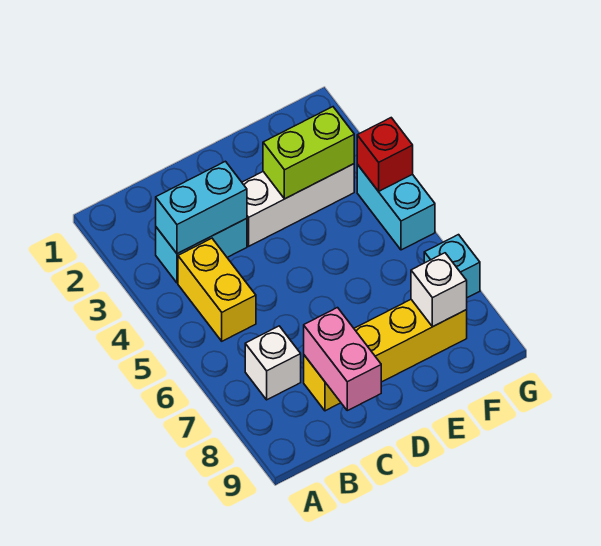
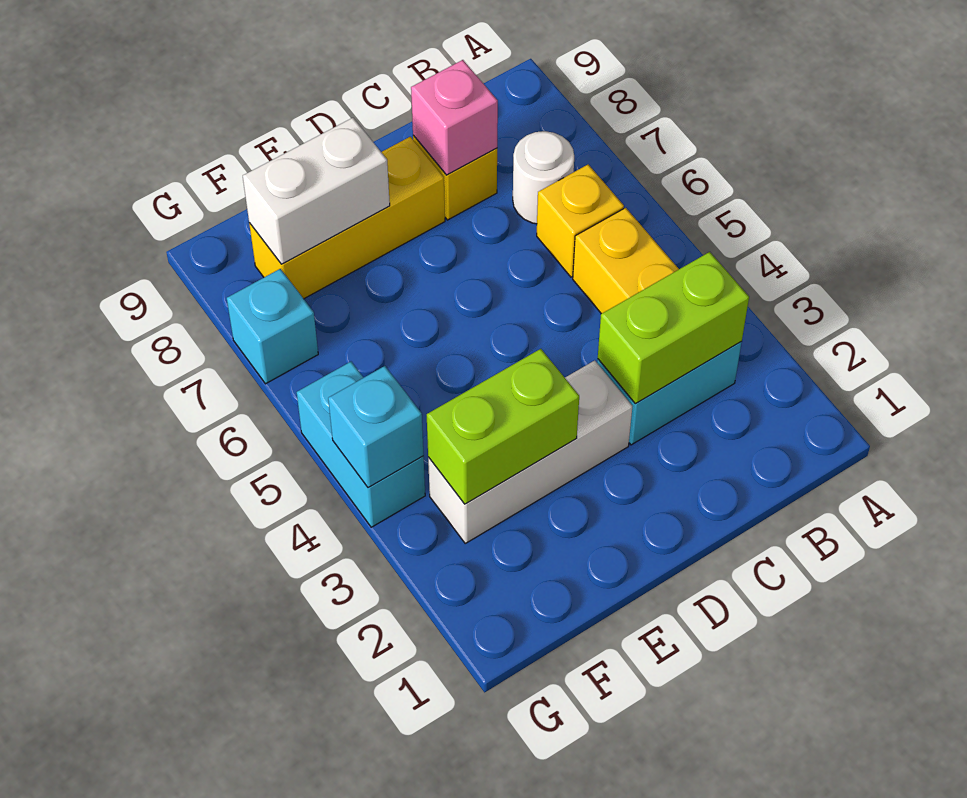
cyan 1x2 brick [156,161,247,254] -> lime 1x2 brick [598,252,749,404]
none -> yellow 1x1 brick [537,165,624,277]
white 1x1 brick [245,326,301,400] -> white 1x1 round brick [513,131,574,224]
pink 1x2 brick [304,308,381,411] -> pink 1x1 brick [411,60,498,175]
white 1x1 brick [411,253,467,327] -> white 1x2 brick [243,118,390,264]
red 1x1 brick [357,118,413,191] -> cyan 1x1 brick [328,366,424,488]

